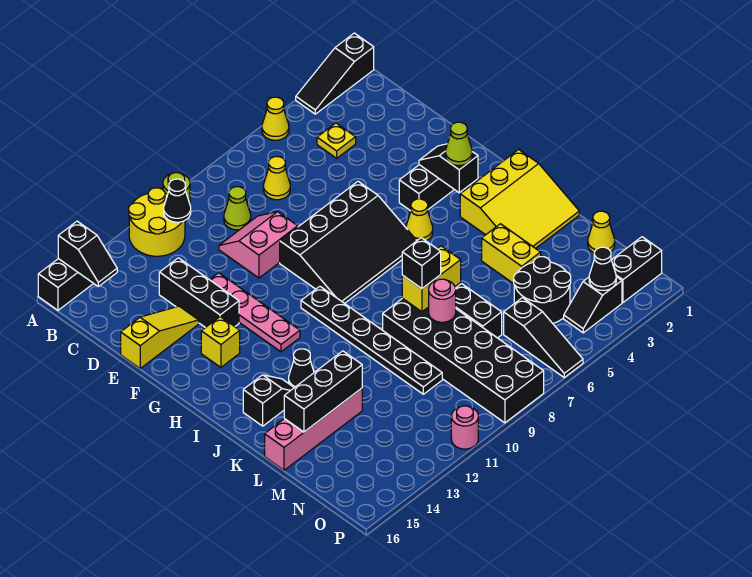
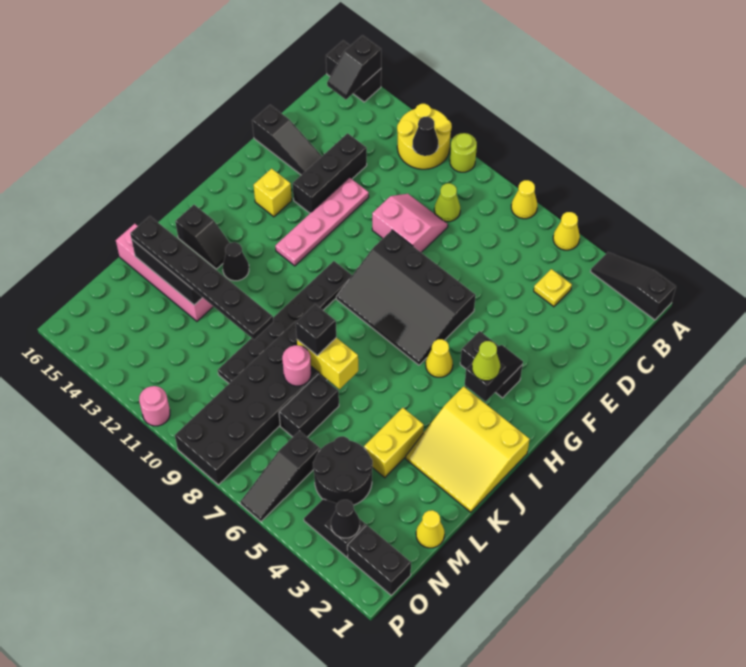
yellow 1x1 cone [263,157,290,200] -> yellow 1x1 cone moved to [511,180,537,219]
yellow 1x3 slope [121,306,199,368] -> black 1x3 slope [252,105,322,175]
none -> black 1x6 plate [130,216,273,340]

